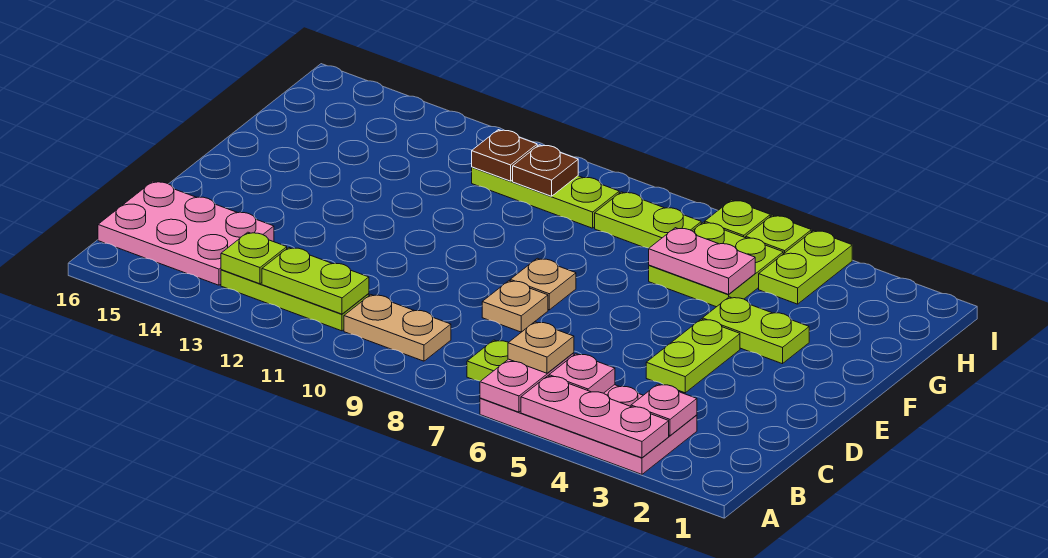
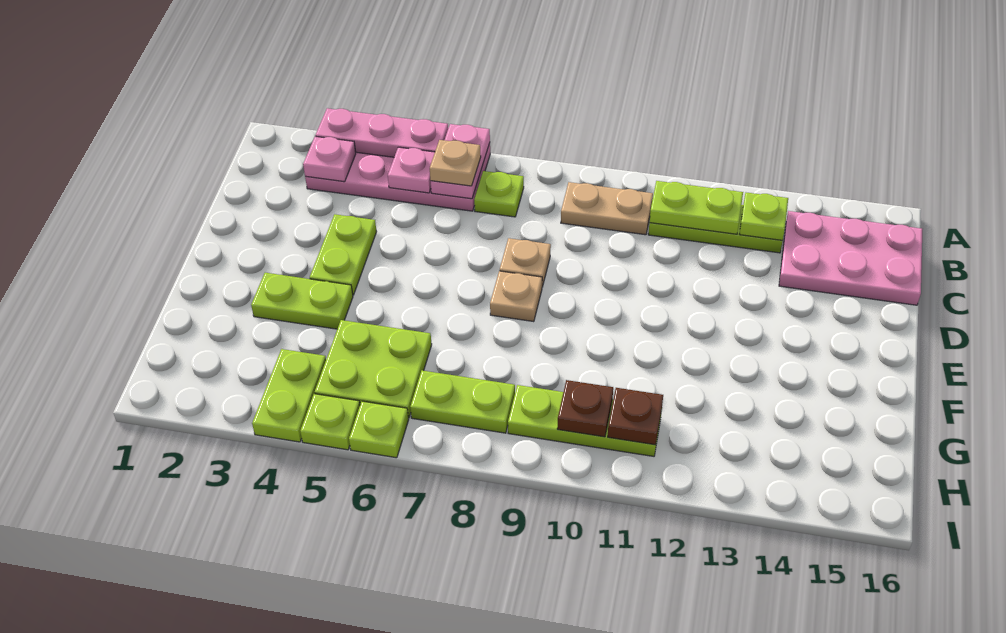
pink 1x2 plate [649,228,755,294] -> none

